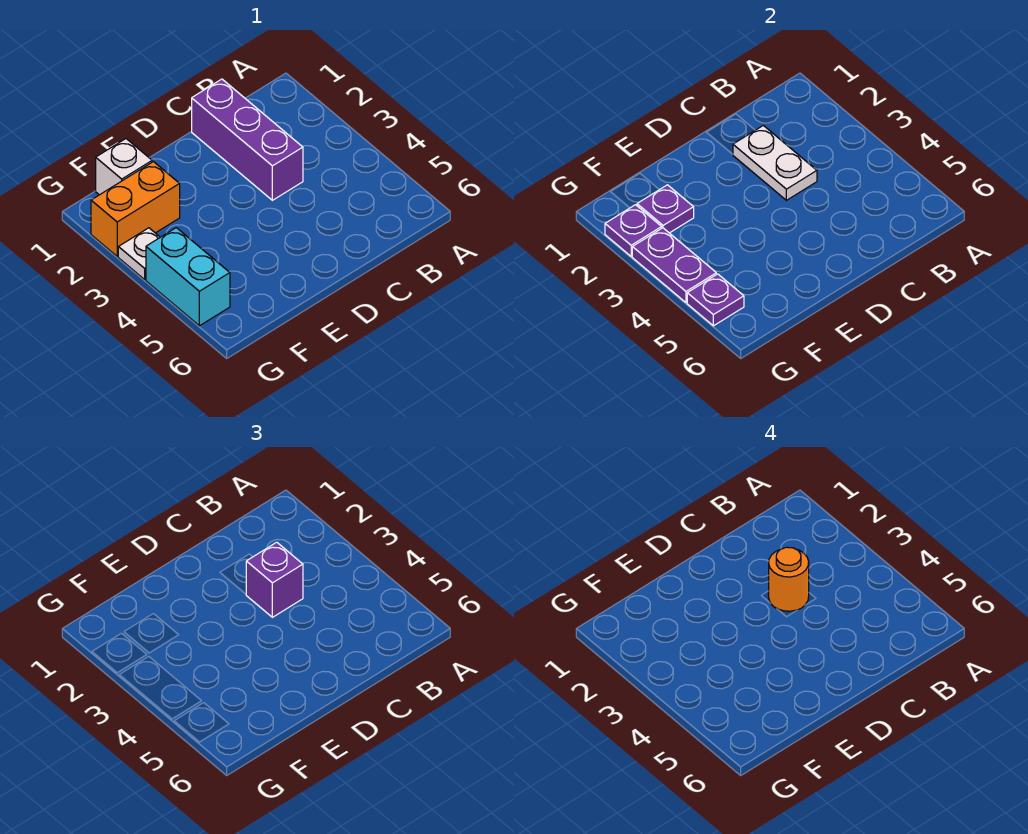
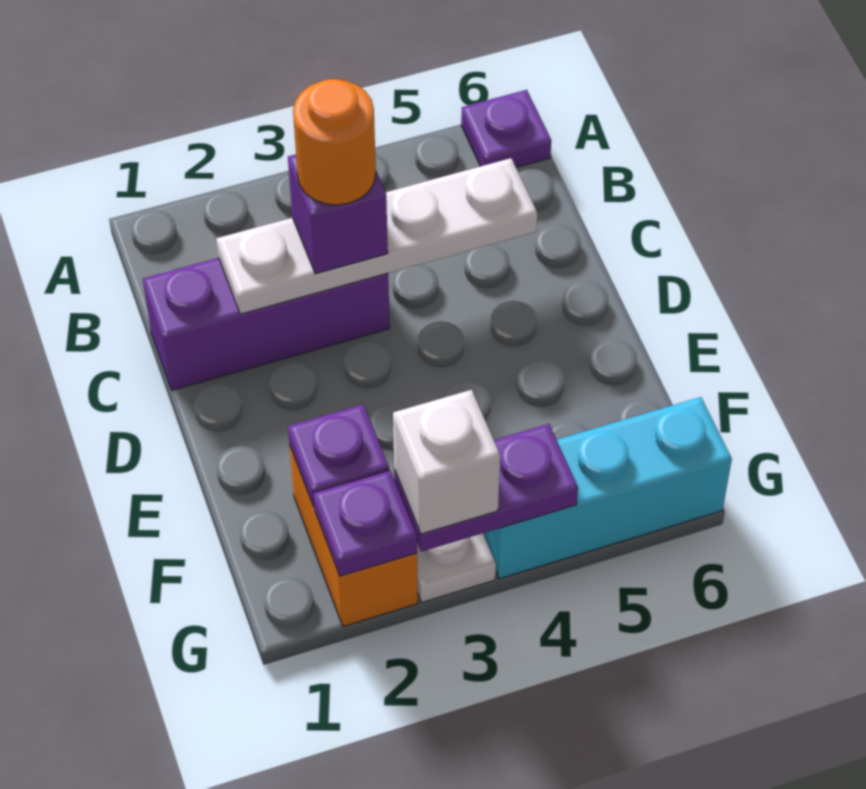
white 1x2 plate [733,125,817,200] -> white 1x4 plate [216,158,537,314]
white 1x1 brick [96,139,152,195] -> white 1x1 brick moved to [393,390,500,534]
cyan 1x2 brick [146,228,230,326] -> cyan 1x3 brick [483,397,732,579]
purple 1x1 plate [687,274,744,326] -> purple 1x1 plate moved to [461,90,551,167]

